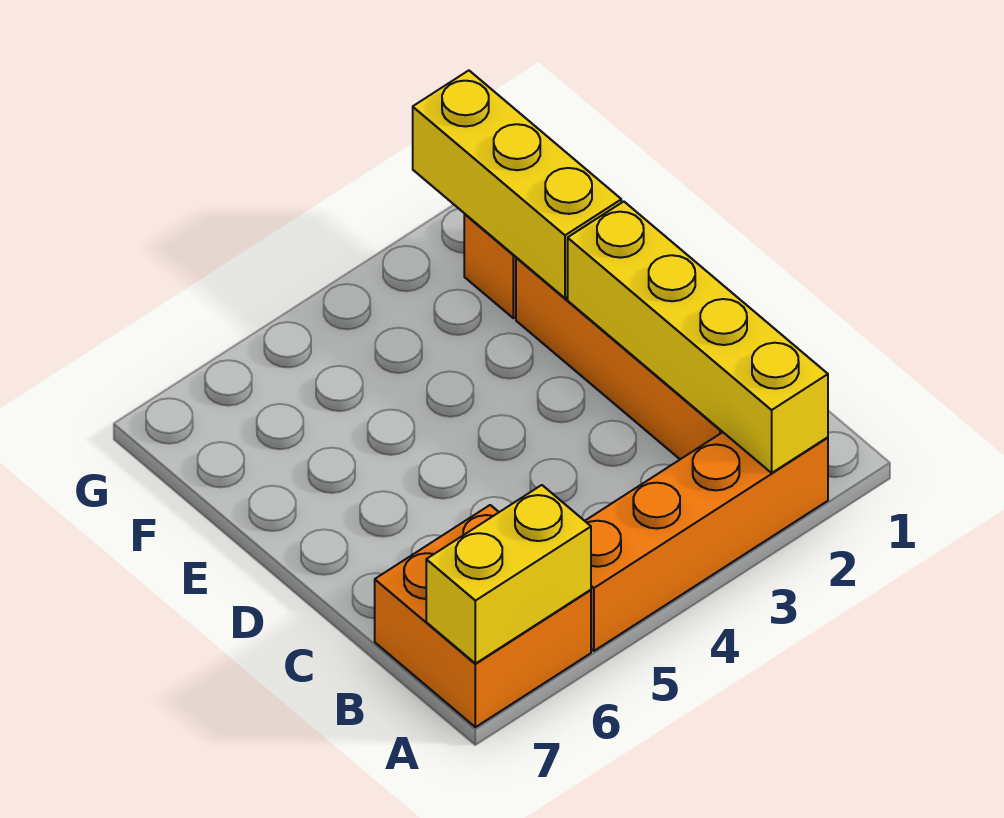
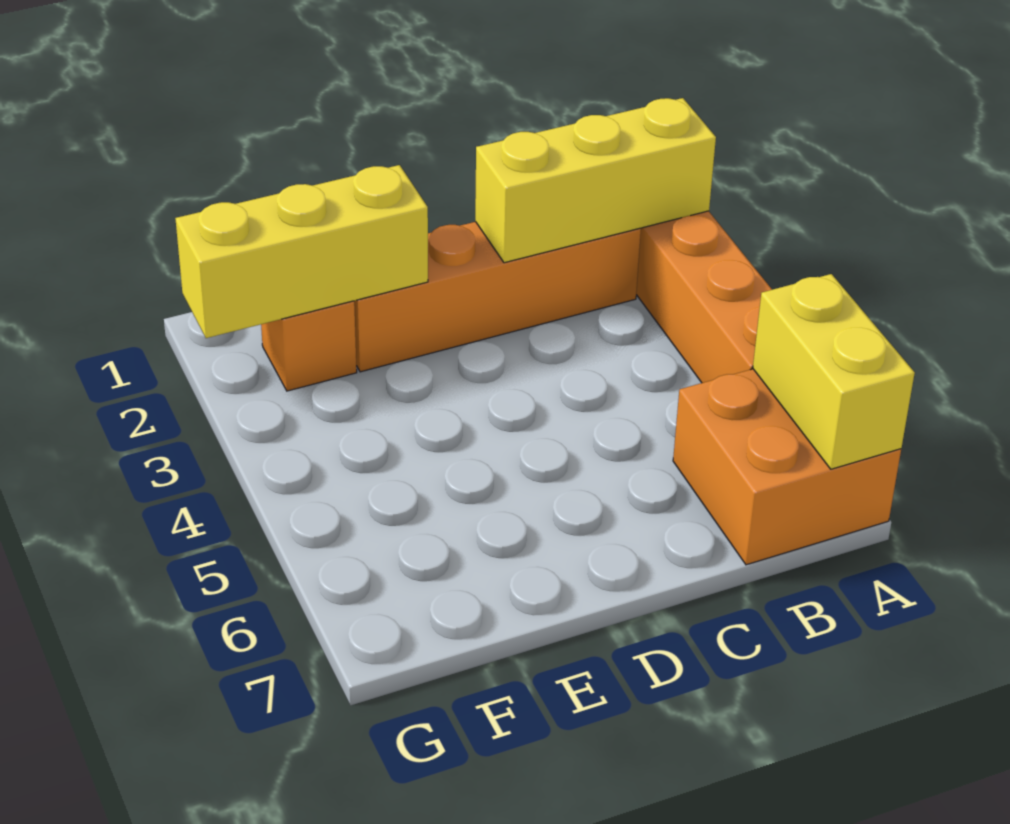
yellow 1x4 brick [568,202,828,473] -> yellow 1x3 brick [475,98,716,263]

